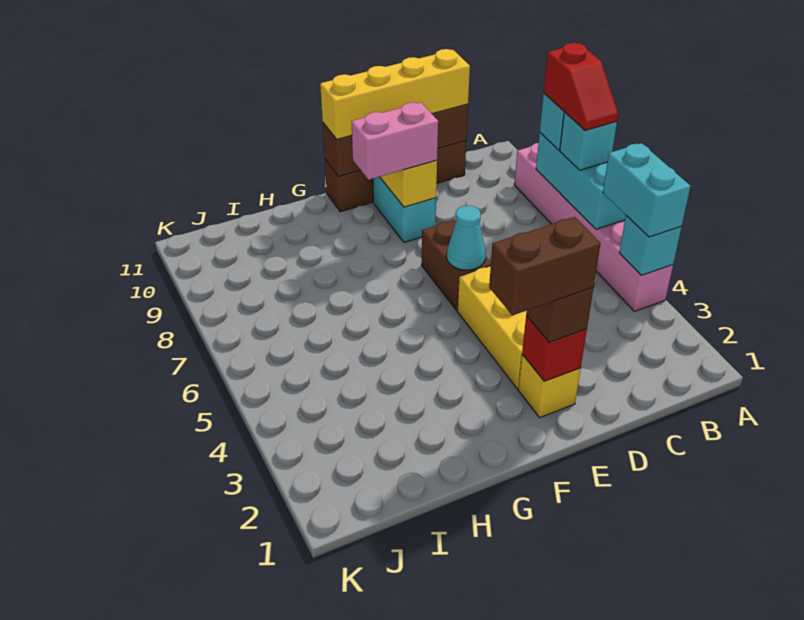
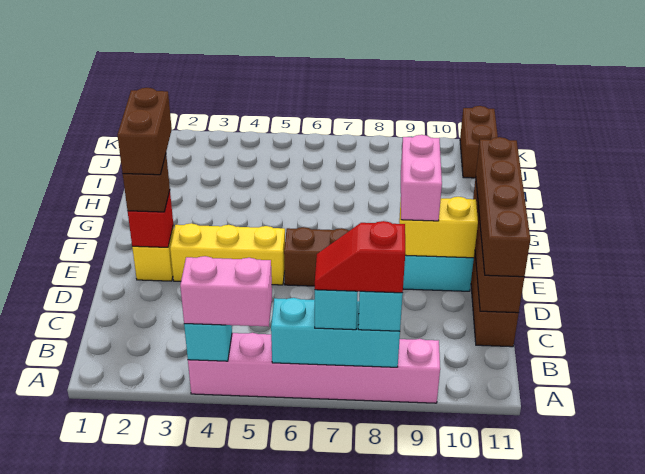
cyan 1x2 brick [603,143,691,237] -> pink 1x2 brick [180,256,272,327]
yellow 1x4 brick [320,49,470,139] -> brown 1x4 brick [476,137,530,277]
cyan 1x1 cone [447,205,485,270] -> none
none -> brown 1x2 brick [460,106,498,178]

